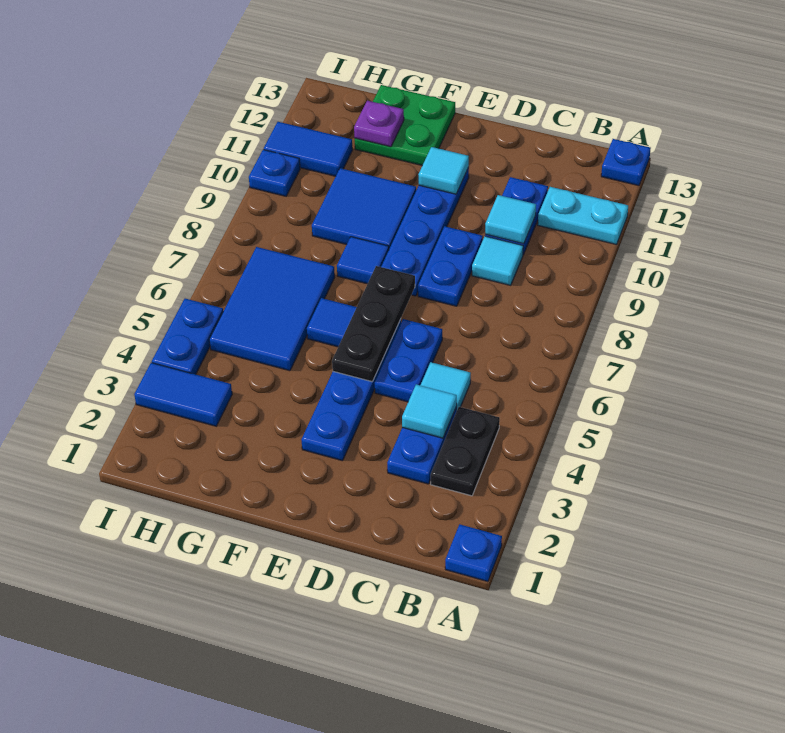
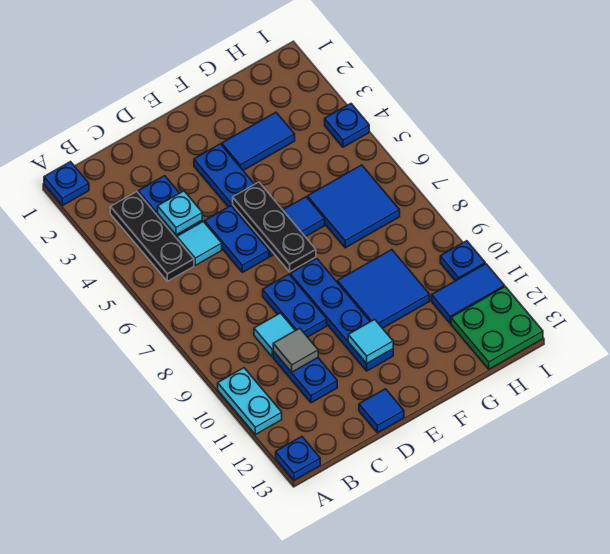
cyan 1x2 plate [538,187,628,245] -> cyan 1x2 plate turned to [218,368,282,435]
black 1x2 plate [431,407,500,496] -> black 1x3 plate [110,192,194,281]
cyan 1x1 tile [402,384,457,438] -> cyan 1x1 plate [158,191,202,235]
cyan 1x1 tile [485,195,536,244] -> grey 1x1 tile [273,328,318,372]
blue 1x1 tile [337,237,389,284] -> blue 1x1 tile moved to [359,389,404,433]
green 2x2 plate [355,85,455,166] -> green 2x2 plate moved to [451,287,543,369]
blue 2x3 tile [209,247,335,371] -> blue 2x2 tile [308,165,400,248]
purple 1x1 plate [354,101,404,147] -> none
blue 1x2 tile [134,363,232,426] -> blue 1x2 tile moved to [222,112,295,170]
blue 1x2 plate [152,299,223,374] -> blue 1x1 plate [325,104,369,147]

